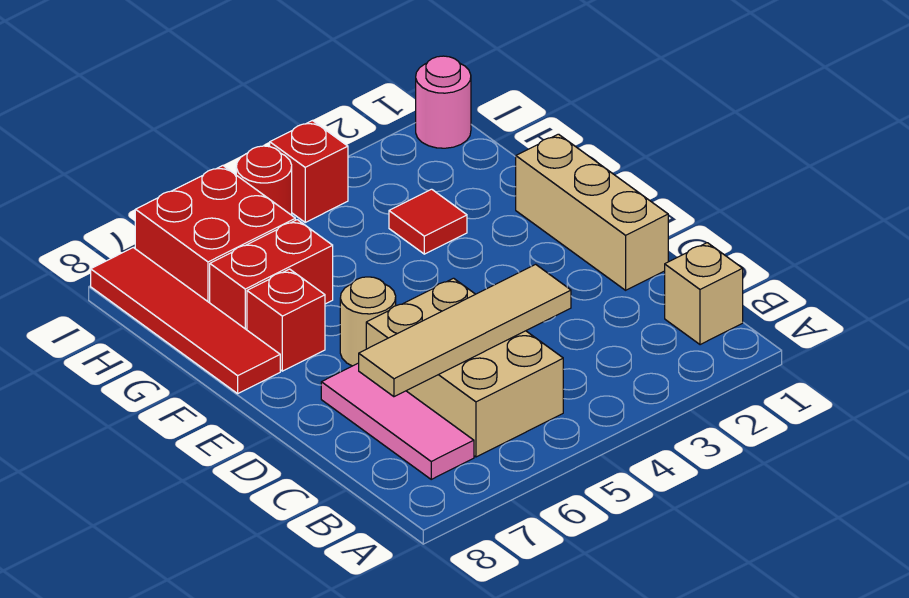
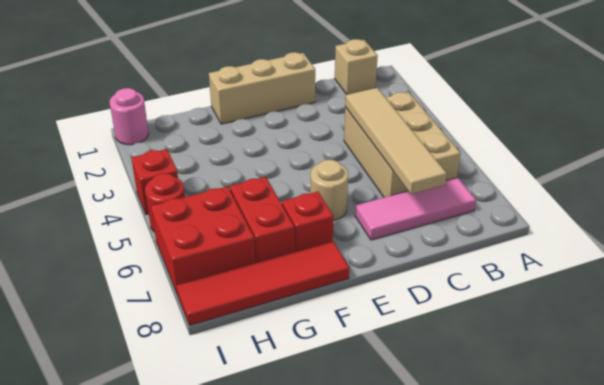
tan 2x3 brick [366,278,563,457] -> tan 2x3 brick turned to [344,92,460,197]
red 1x1 tile [389,189,467,254] -> none

